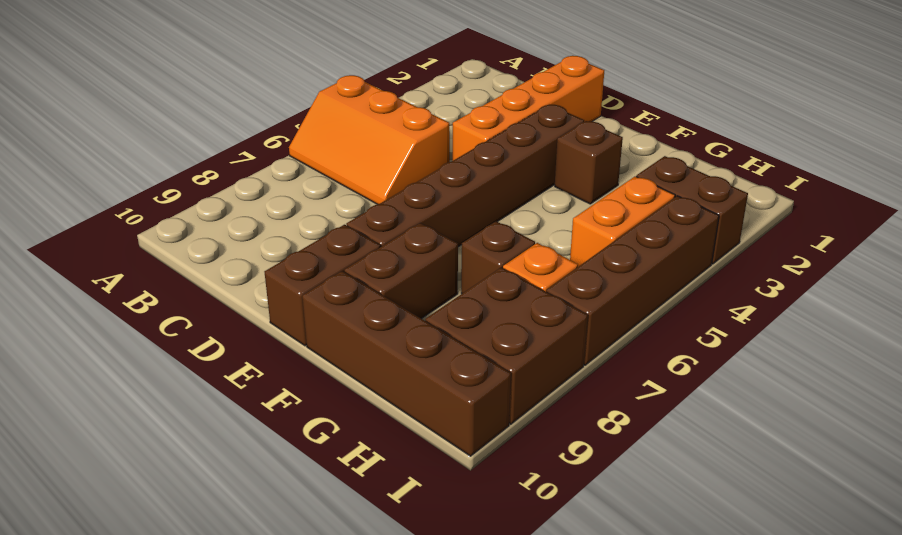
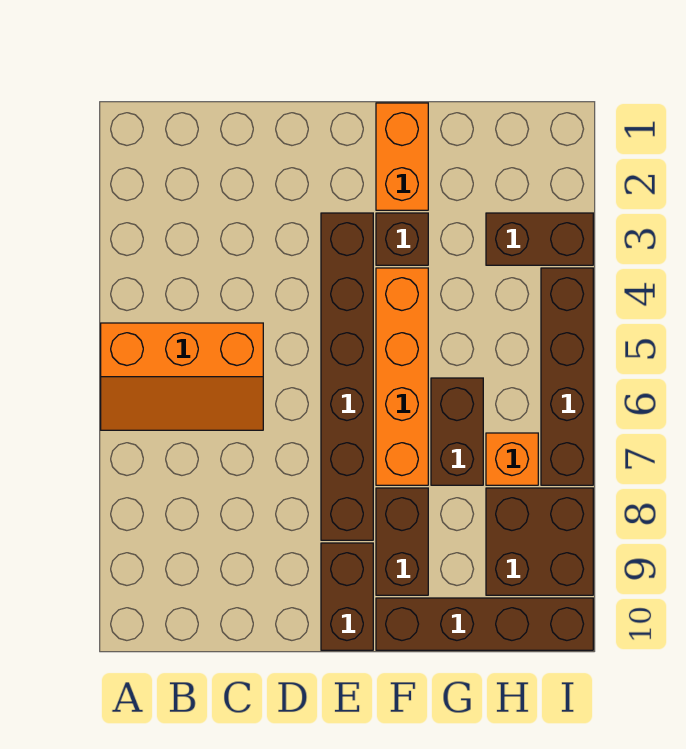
orange 1x4 brick [453,56,604,160] -> orange 1x4 brick moved to [376,268,428,485]
brown 1x1 brick [461,221,535,294] -> brown 1x2 brick [431,378,483,485]
orange 1x2 brick [570,176,675,267] -> orange 1x2 brick moved to [376,103,428,210]

